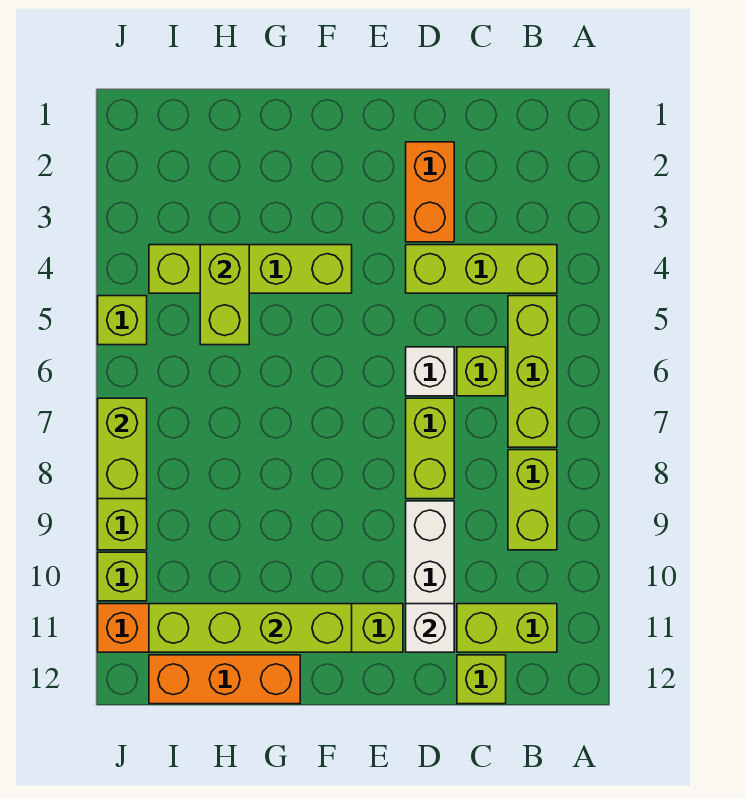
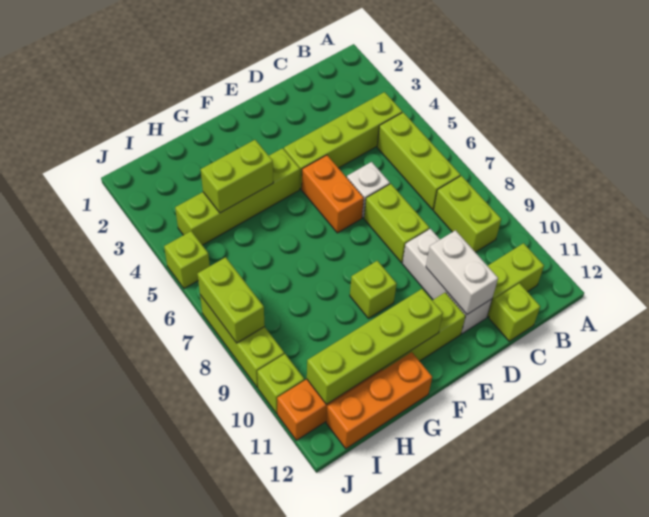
lime 1x3 brick [406,245,557,293] -> lime 1x4 brick [284,92,402,189]
lime 1x1 brick [457,347,506,396] -> lime 1x1 brick moved to [350,261,396,318]
orange 1x2 brick [406,142,454,242] -> orange 1x2 brick moved to [302,155,364,233]
white 1x1 brick [406,604,454,652] -> white 1x2 brick [426,230,498,314]
lime 1x2 brick [200,245,249,345] -> lime 1x2 brick turned to [201,140,273,213]

